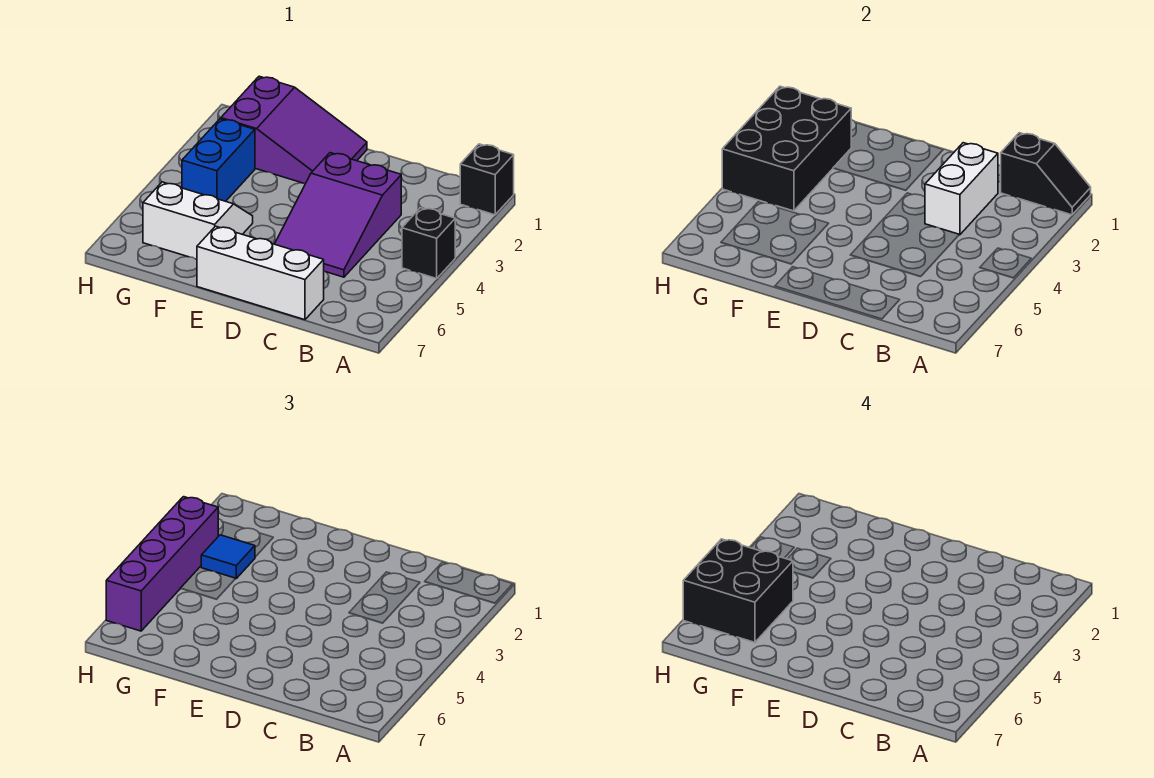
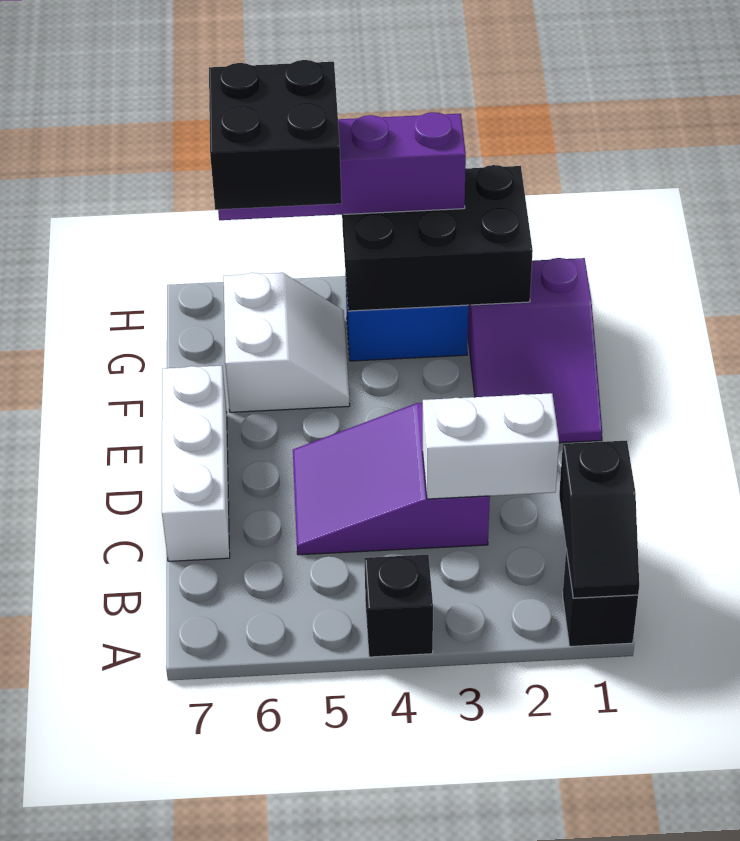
blue 1x1 tile [201,535,255,578] -> none

